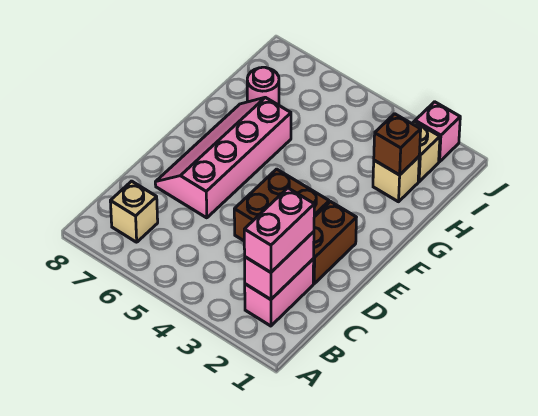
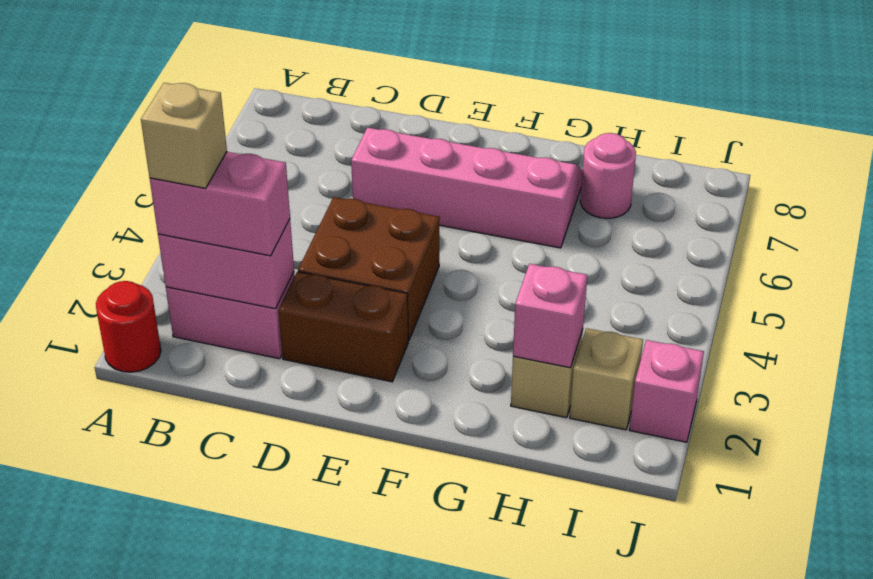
none -> red 1x1 round brick [96,281,161,372]
tan 1x1 brick [110,181,158,242] -> tan 1x1 brick moved to [141,83,227,188]
brown 1x1 brick [374,114,421,175] -> pink 1x1 brick [513,264,587,368]

